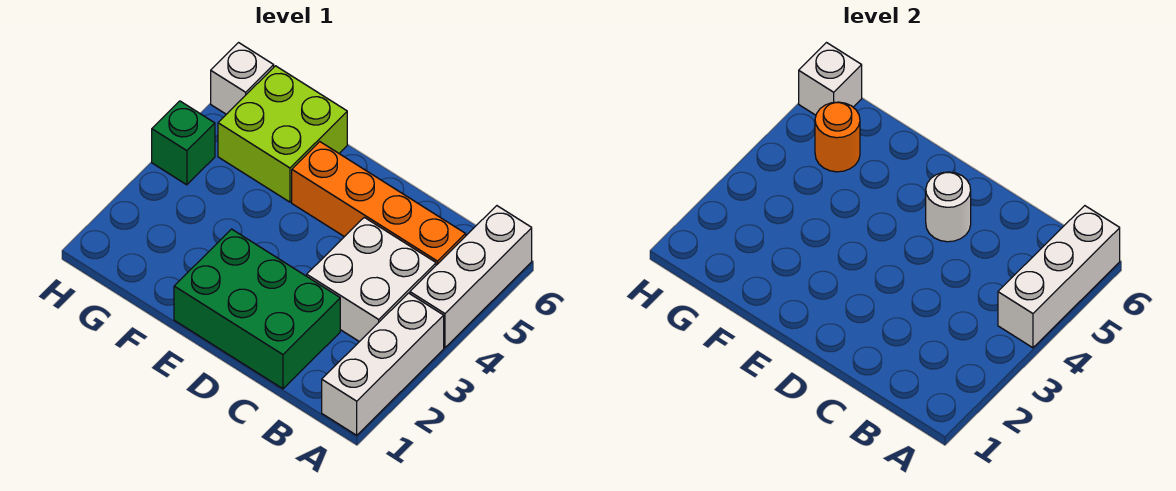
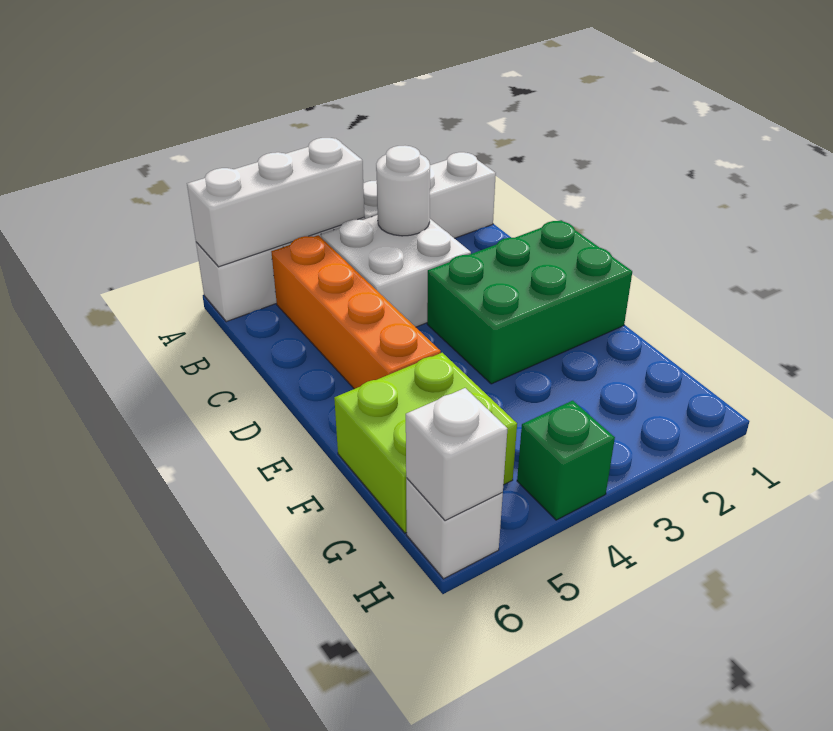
green 2x3 brick [174,229,340,389] -> green 2x3 brick turned to [427,220,632,384]
white 1x1 round brick [926,172,971,242] -> white 1x1 round brick moved to [376,146,430,236]
orange 1x1 round brick [815,102,860,172] -> none

